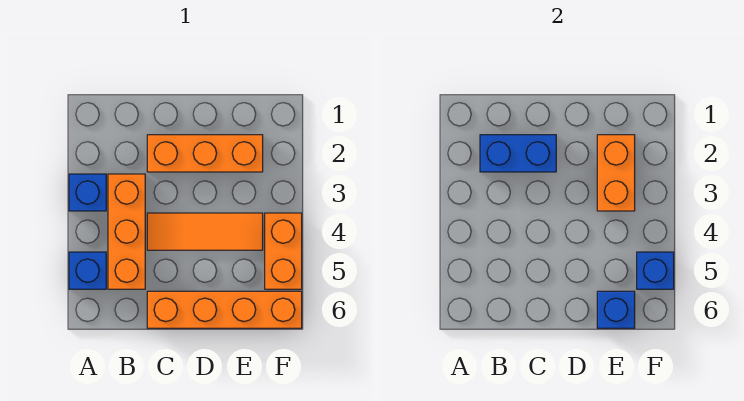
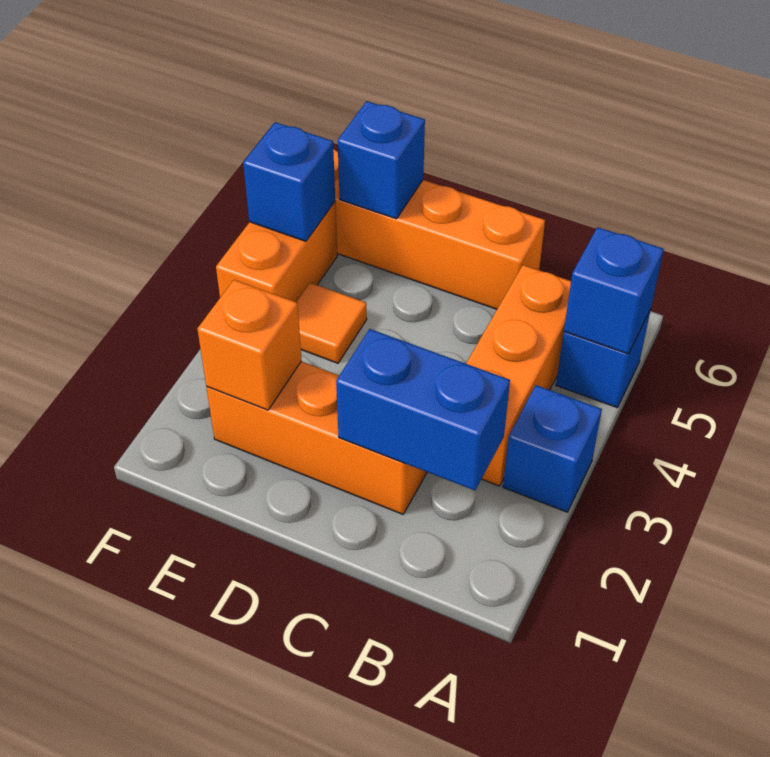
none -> blue 1x1 brick [564,227,664,354]
orange 1x3 tile [147,213,263,250] -> orange 1x1 tile [296,283,367,363]
orange 1x2 brick [597,135,635,211] -> orange 1x1 brick [198,280,302,410]

